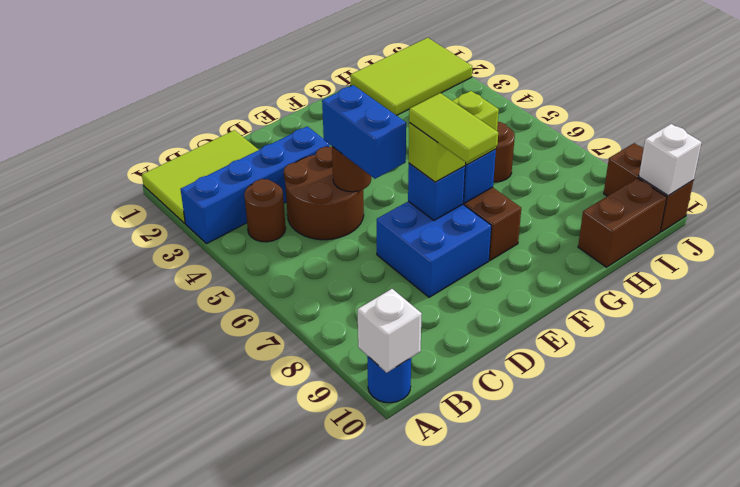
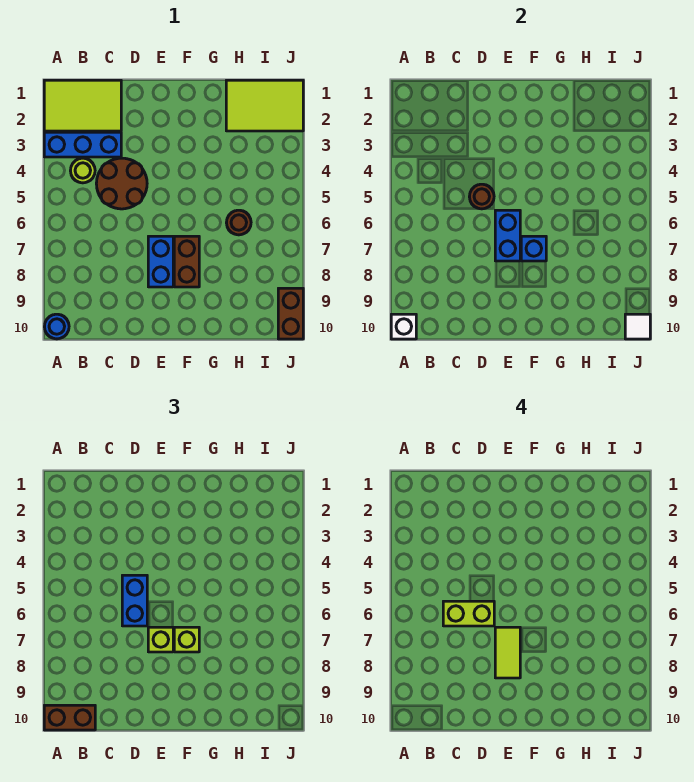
blue 1x4 brick [181,127,330,243] -> blue 1x3 brick [44,132,121,157]
brown 1x1 round brick [244,179,286,242] -> lime 1x1 round brick [70,158,95,183]
none -> lime 1x2 brick [443,601,494,626]
blue 2x2 brick [377,201,491,297] -> blue 1x2 brick [148,236,173,287]
blue 1x1 brick [408,163,465,220] -> blue 1x2 brick [495,210,520,261]
brown 1x2 brick [578,178,667,267] -> brown 1x2 brick moved to [44,705,95,730]
white 1x1 brick [639,124,702,196] -> white 1x1 tile [625,314,650,339]

